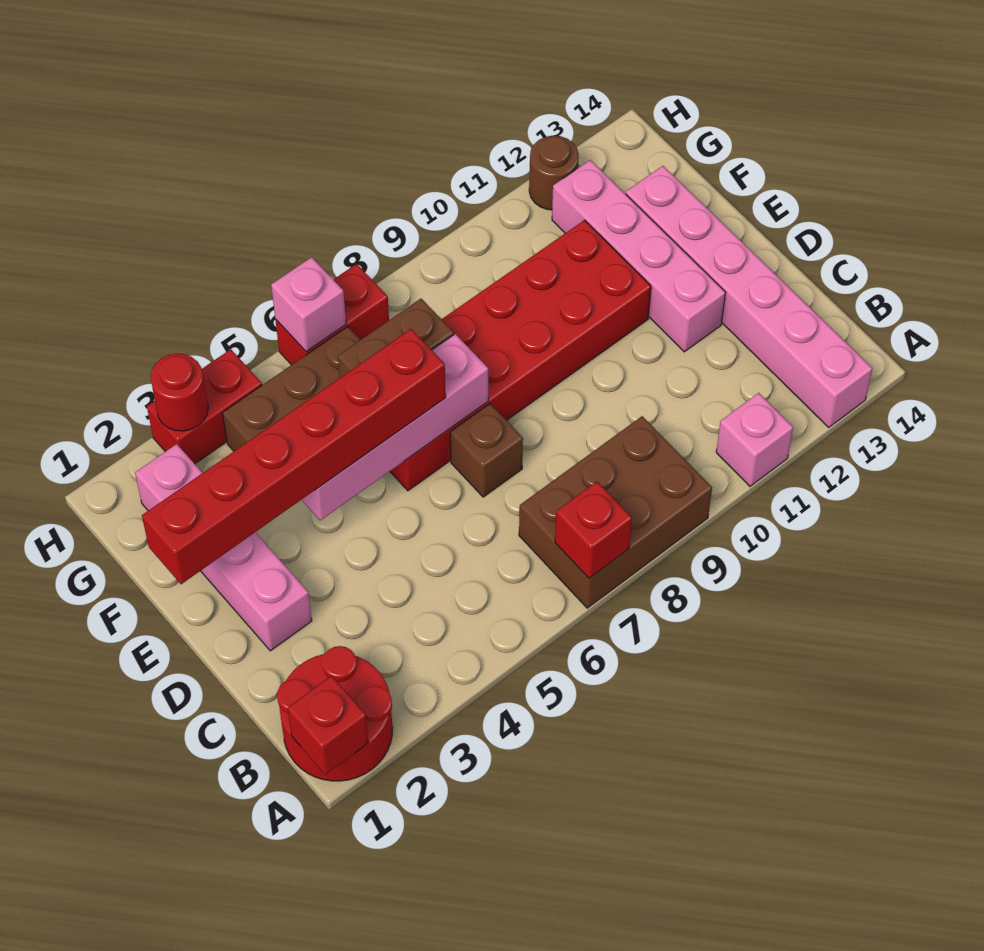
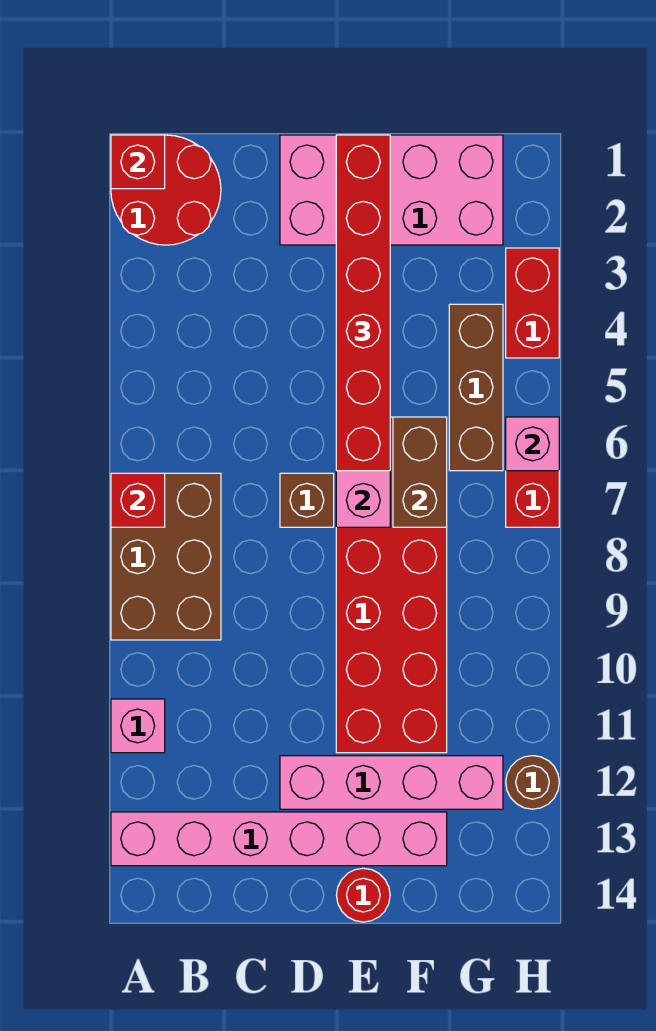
pink 1x4 brick [135,444,312,651] -> pink 2x4 brick [280,135,503,245]
red 1x1 round brick [150,354,208,431] -> red 1x1 round brick moved to [337,868,390,922]

